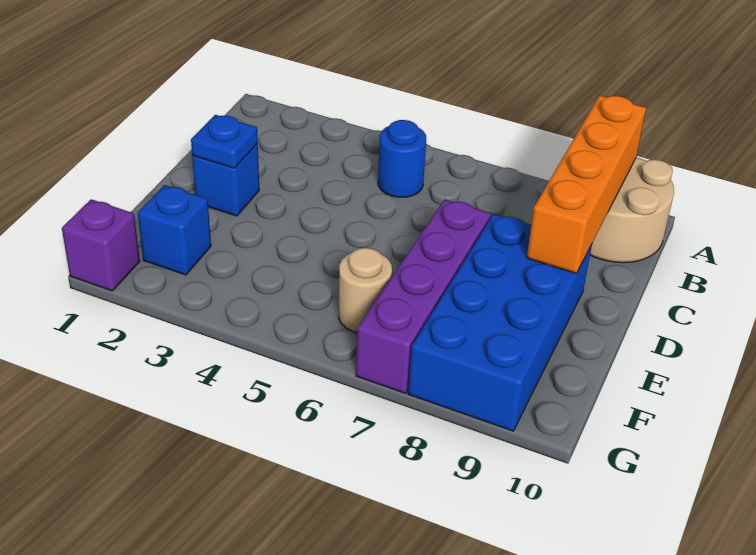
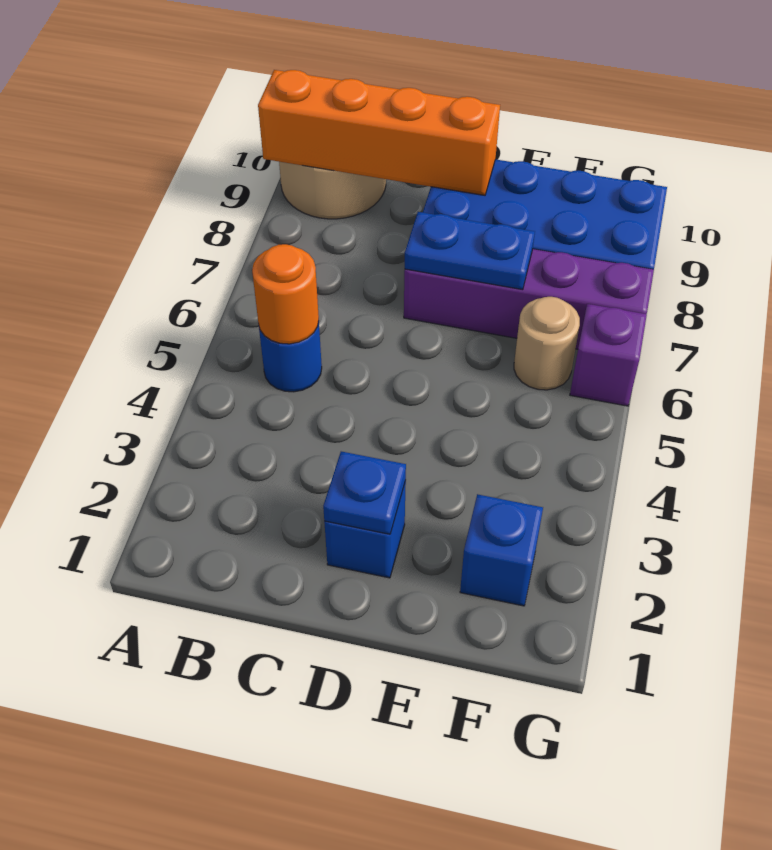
none -> orange 1x1 round brick [252,244,319,344]
none -> blue 1x2 plate [405,212,535,290]
purple 1x1 brick [62,199,140,291] -> purple 1x1 brick moved to [570,304,647,406]

